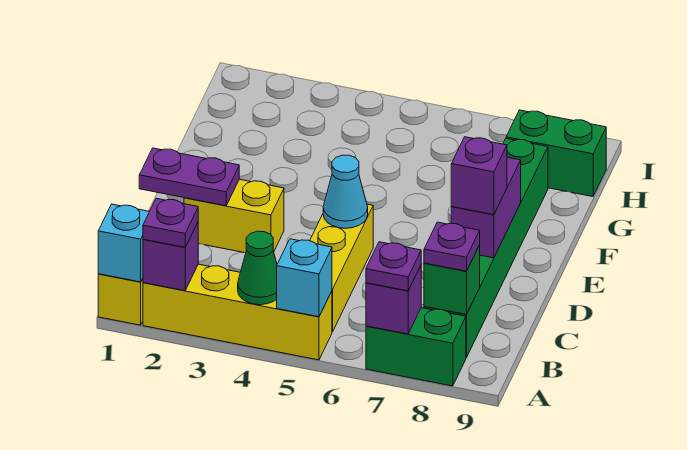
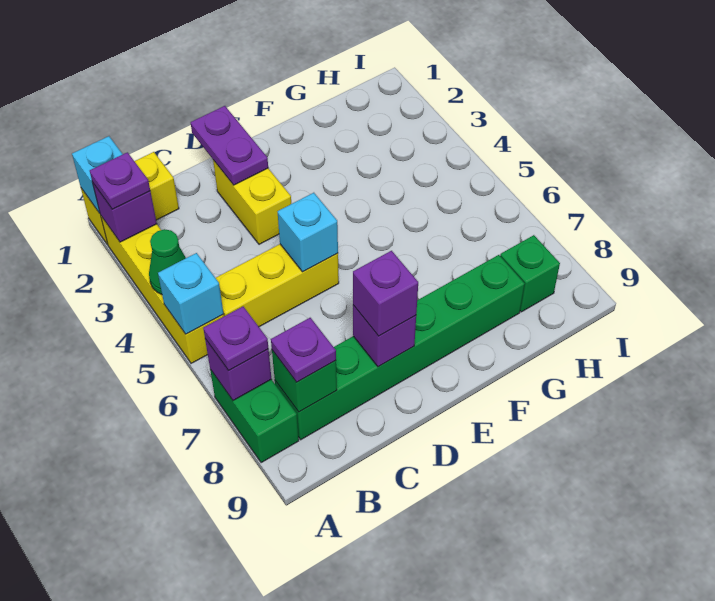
cyan 1x1 cone [323,155,368,228] -> cyan 1x1 brick [278,193,338,272]
purple 1x2 brick [451,157,521,258] -> purple 1x1 brick [353,305,416,367]
green 1x2 brick [506,110,606,197] -> green 1x1 brick [500,235,560,312]

